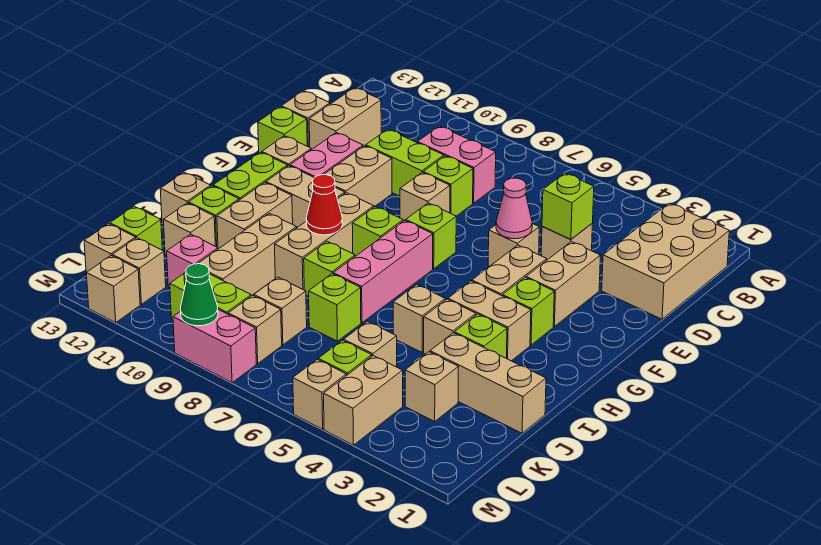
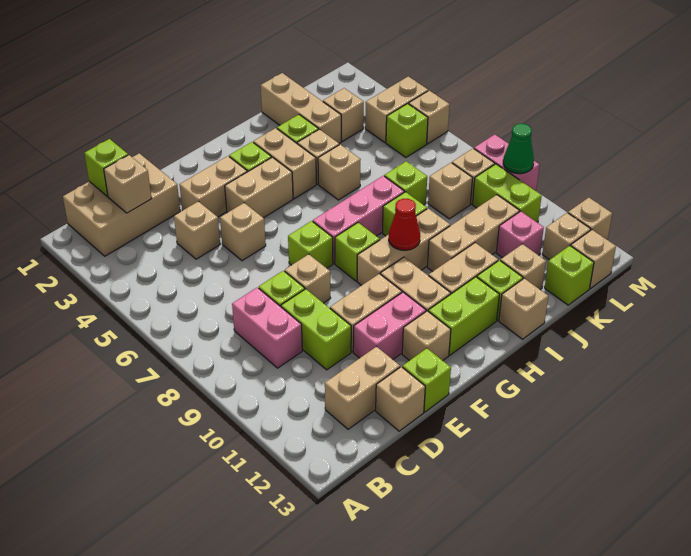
lime 1x1 brick [542,173,594,240] -> lime 1x1 brick moved to [84,139,128,196]
pink 1x1 cone [496,178,532,239] -> none
tan 1x1 brick [344,322,397,367] -> tan 1x1 brick moved to [104,155,152,213]

